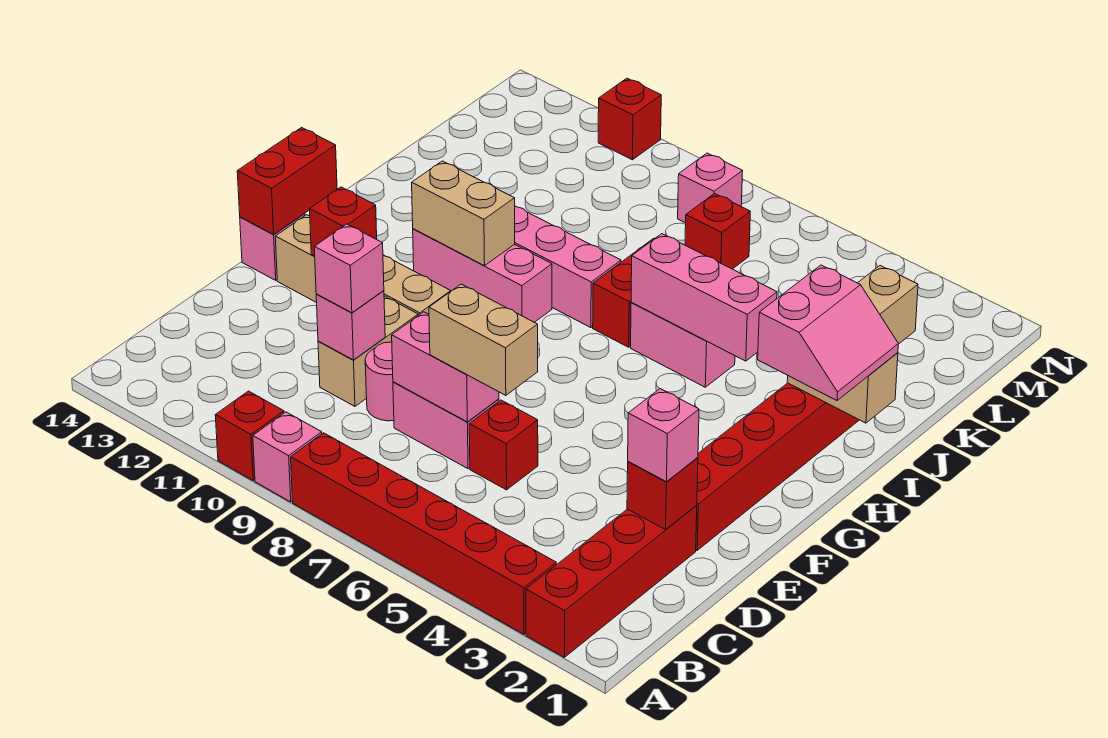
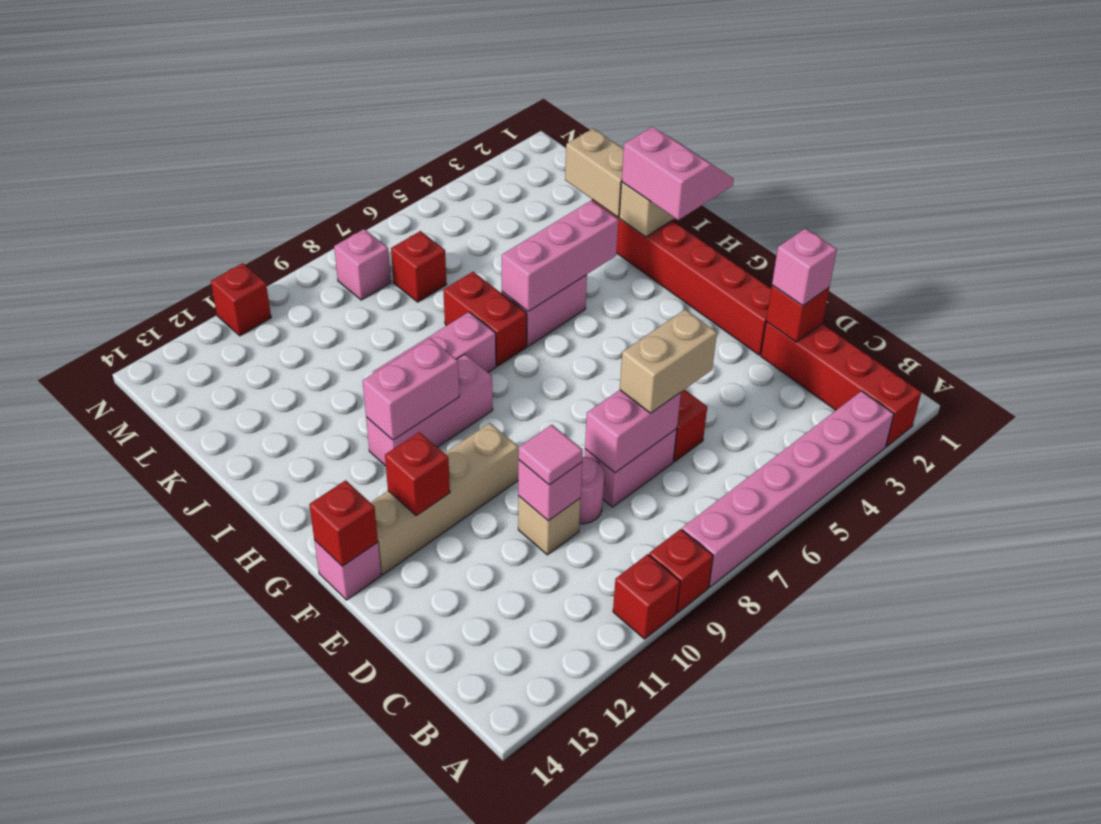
red 1x6 brick [291,433,556,634] -> pink 1x6 brick [682,391,894,587]
pink 1x1 brick [253,412,322,502] -> red 1x1 brick [649,529,713,613]
tan 1x2 brick [318,296,418,406] -> tan 1x1 brick [518,496,580,555]
pink 1x1 brick [314,224,384,313] -> pink 1x1 tile [519,425,583,485]
red 1x2 brick [237,128,337,234] -> red 1x1 brick [309,480,378,566]
tan 1x2 brick [412,161,515,266] -> pink 1x2 brick [363,338,459,440]

